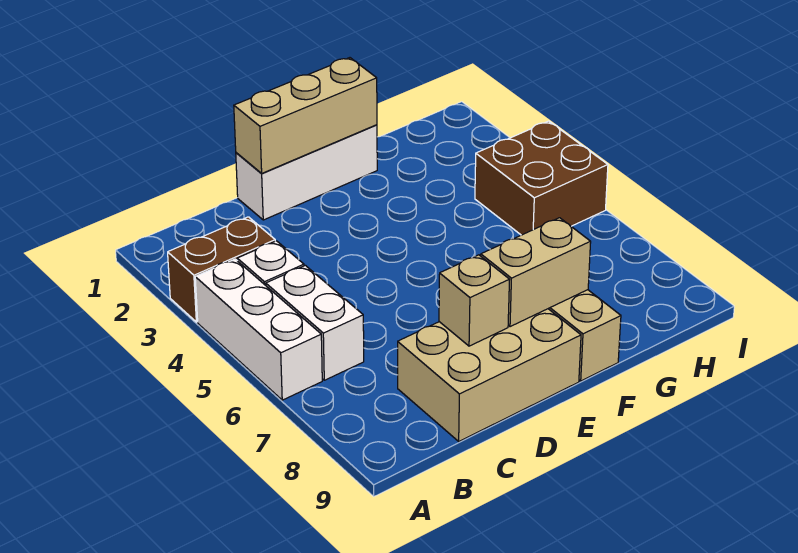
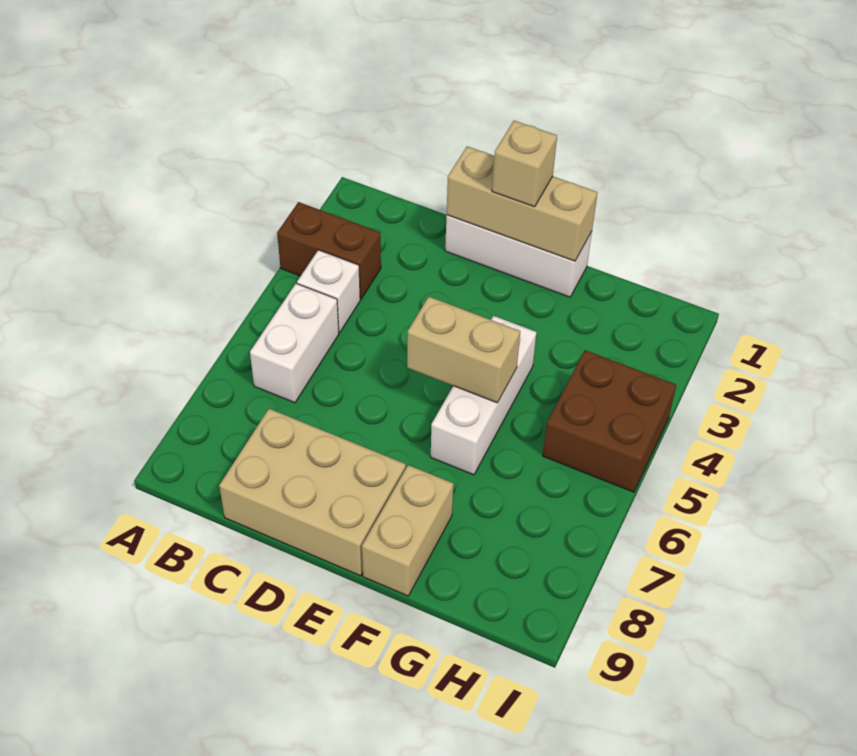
white 1x3 brick [195,259,322,400] -> white 1x3 brick moved to [431,316,536,475]
tan 1x1 brick [439,255,510,346] -> tan 1x1 brick moved to [492,121,557,207]
tan 1x2 brick [481,218,591,327] -> tan 1x2 brick moved to [407,297,520,403]

